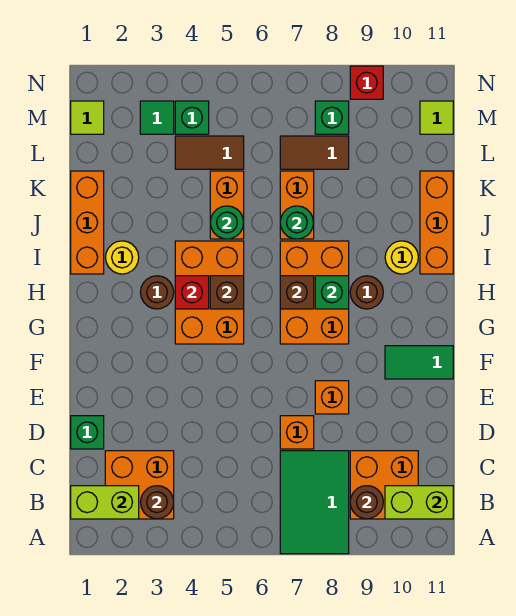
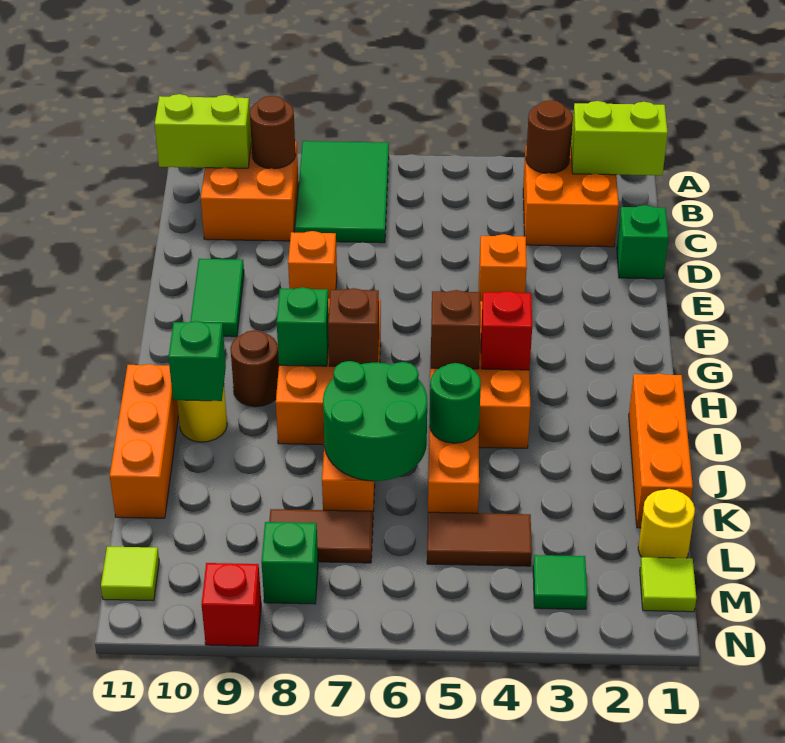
orange 1x1 brick [280,416,314,449] -> orange 1x1 brick moved to [479,234,527,301]
green 1x2 tile [385,346,453,379] -> green 1x2 tile turned to [190,259,244,337]
brown 1x1 round brick [140,276,174,309] -> none
yellow 1x1 round brick [106,241,139,274] -> yellow 1x1 round brick moved to [638,489,695,558]
green 1x1 round brick [280,206,314,239] -> green 2x2 round brick [323,361,427,481]
green 1x1 brick [175,101,209,134] -> green 1x1 brick moved to [169,321,226,401]

